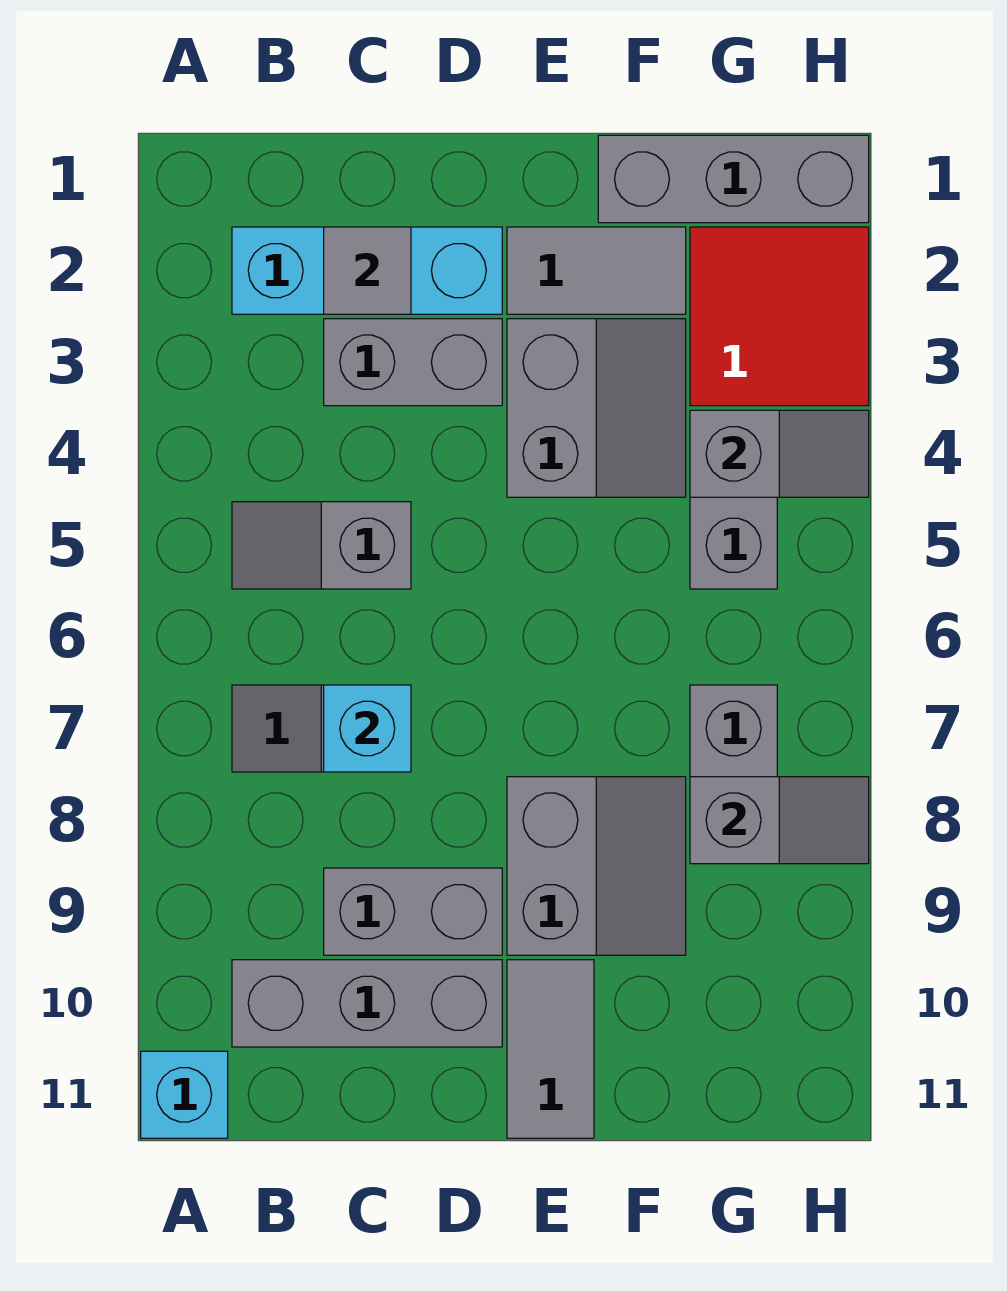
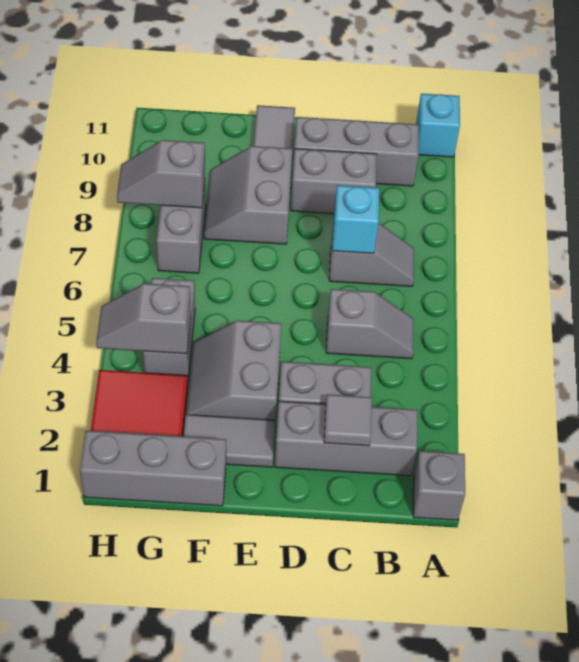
none -> grey 1x1 brick [413,451,465,520]
cyan 1x3 brick [232,227,502,314] -> grey 1x3 brick [275,401,417,476]

